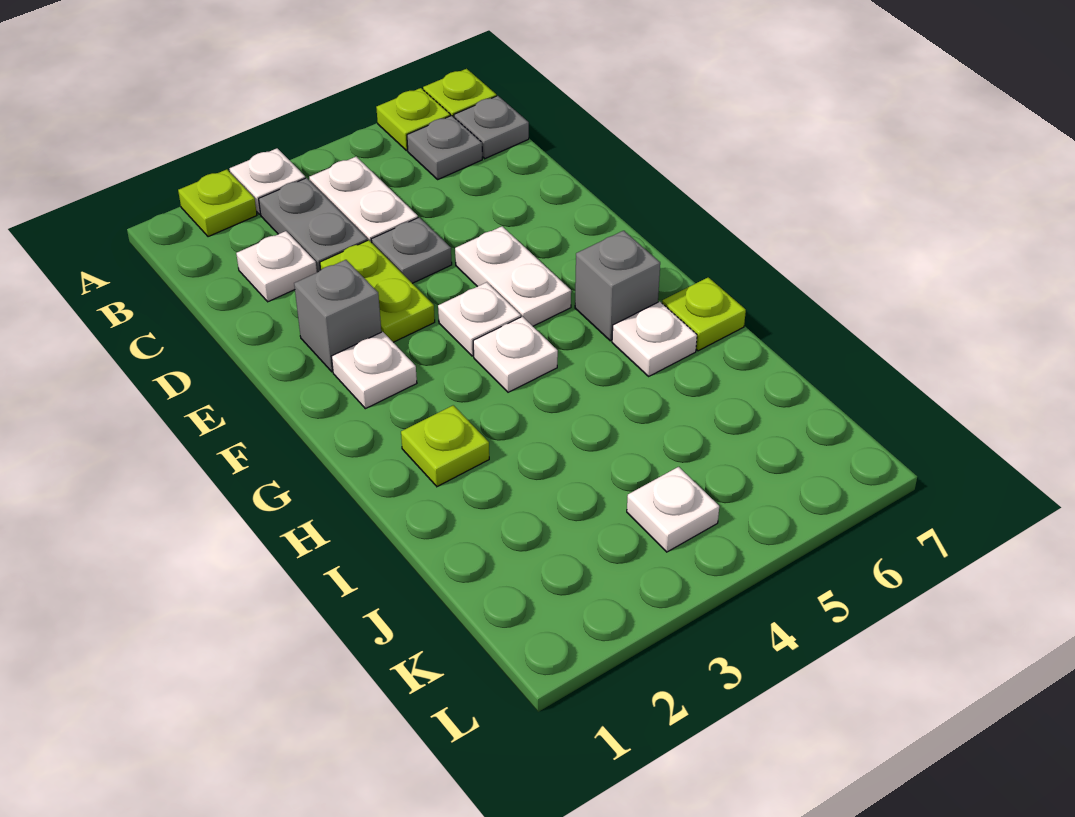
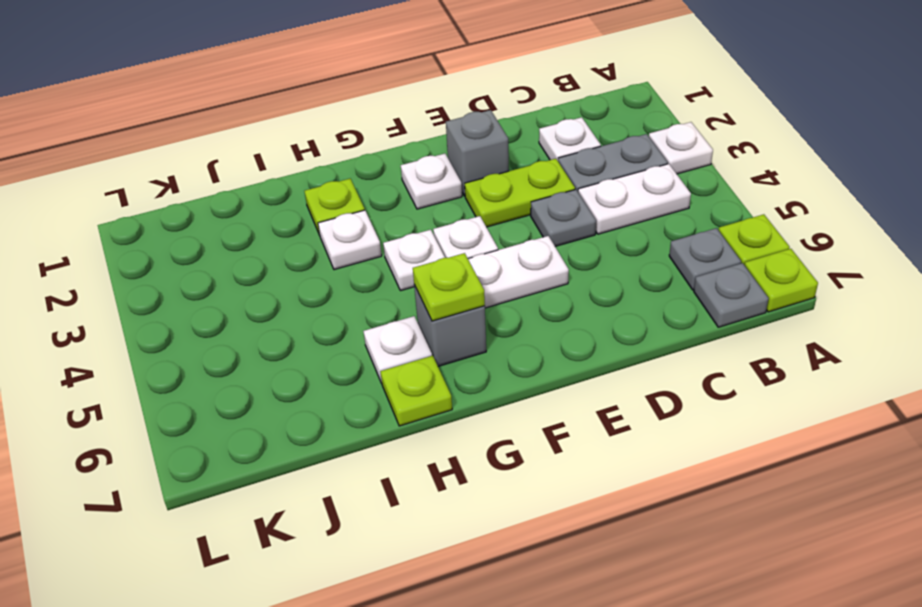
lime 1x1 plate [178,169,257,237] -> lime 1x1 plate moved to [413,253,485,321]
white 1x1 plate [627,467,719,552] -> white 1x1 plate moved to [318,210,382,270]

